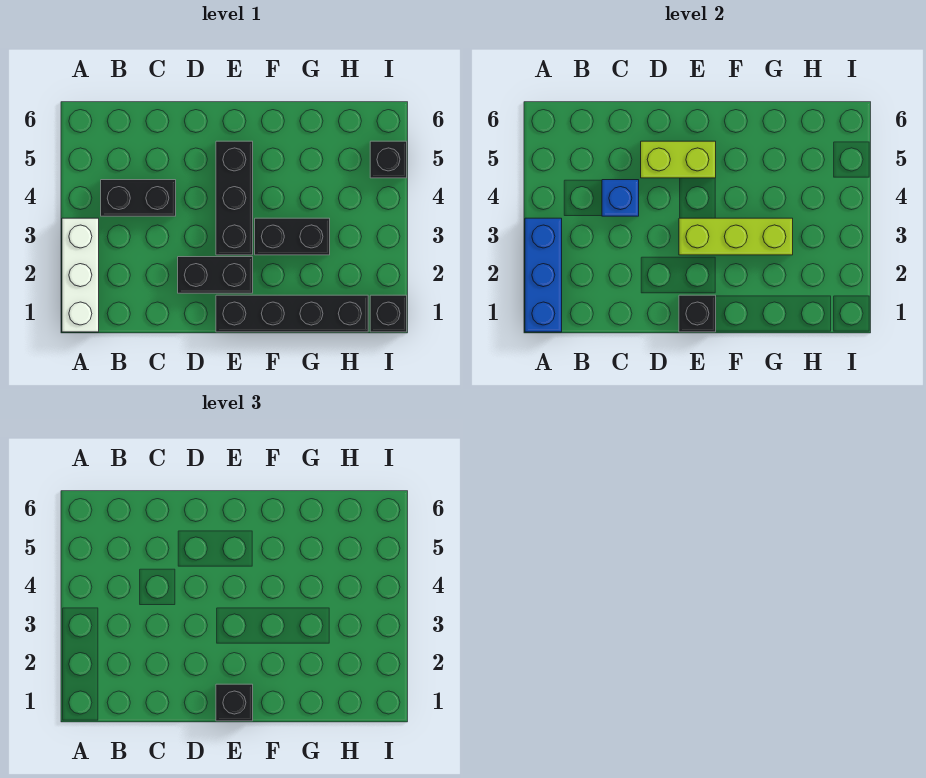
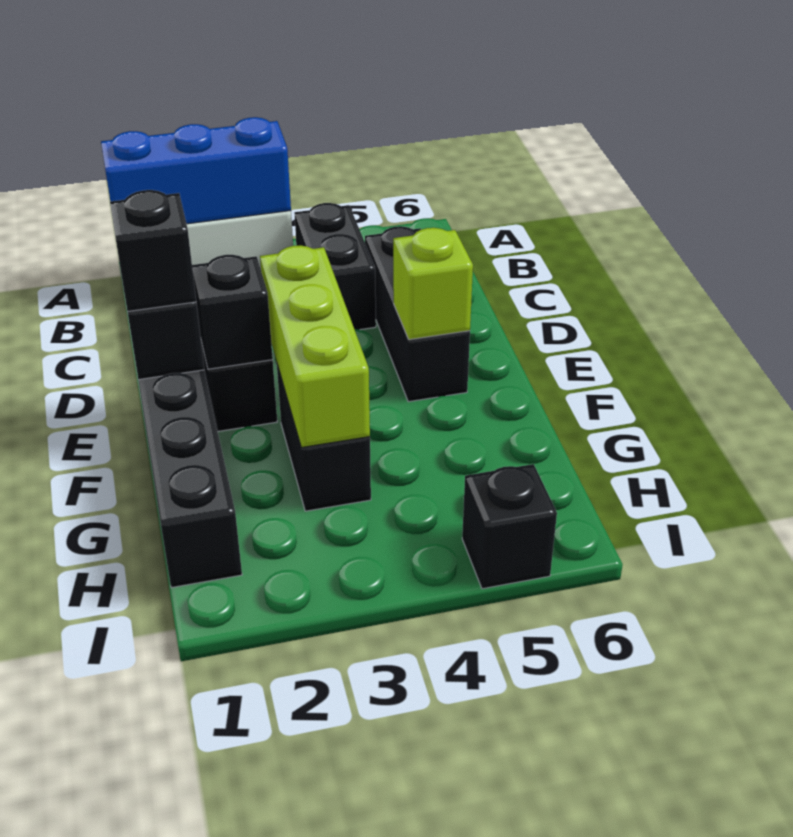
blue 1x1 brick [602,180,639,216] -> none
lime 1x2 brick [641,141,716,178] -> lime 1x1 brick [393,228,473,340]
black 1x3 brick [216,141,253,255] -> black 1x3 brick turned to [365,226,470,402]
black 1x1 brick [370,295,407,332] -> black 1x1 brick moved to [192,255,273,369]

